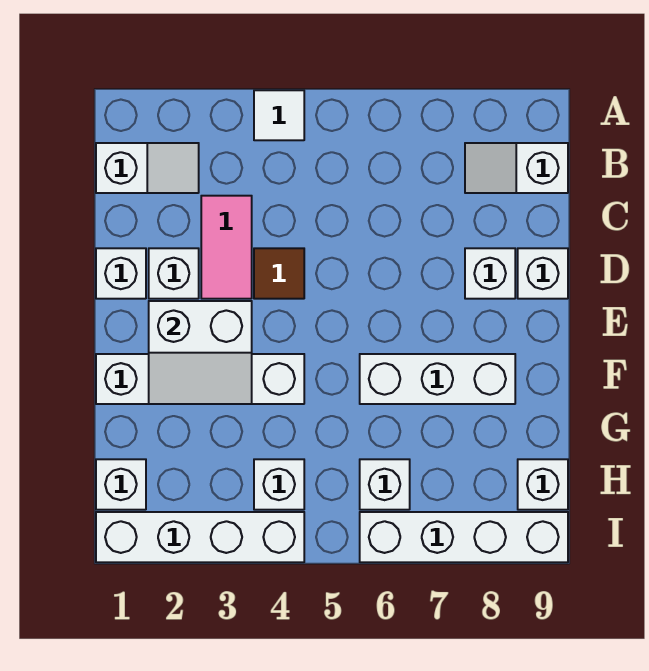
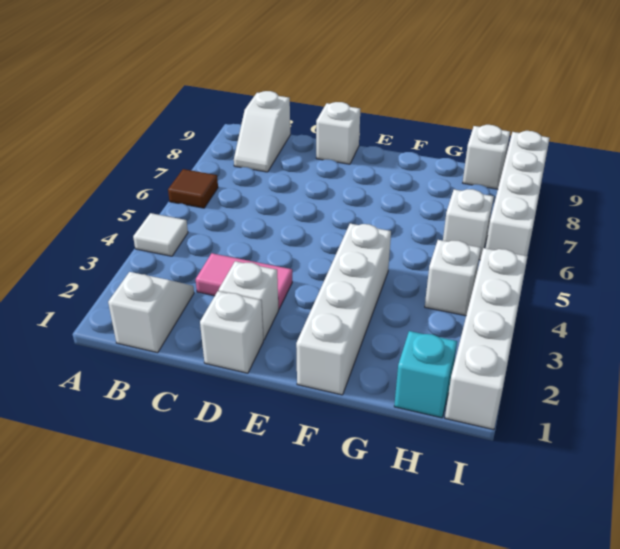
brown 1x1 tile [254,248,304,299] -> brown 1x1 tile moved to [168,169,218,208]
white 1x1 brick [465,248,515,299] -> none
white 2x2 slope [149,301,252,404] -> none
white 1x3 brick [360,354,515,404] -> none
white 1x1 brick [96,459,146,510] -> cyan 1x1 brick [394,331,457,418]

